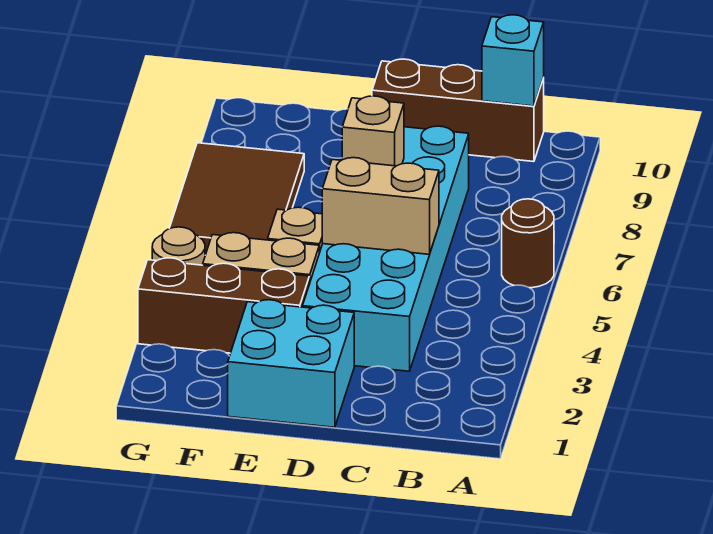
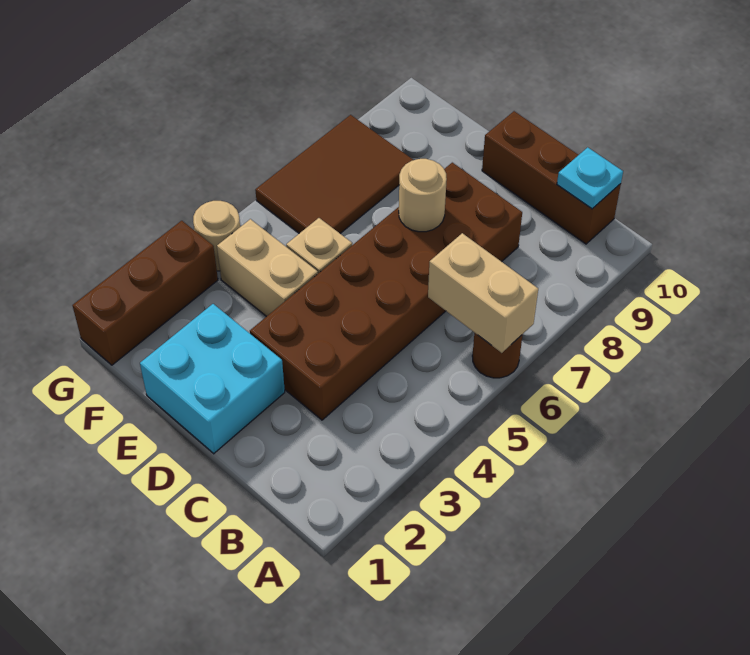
cyan 1x1 brick [482,15,544,106] -> cyan 1x1 plate [557,147,623,209]
cyan 2x6 brick [303,126,469,371] -> brown 2x6 brick [250,163,522,420]
tan 1x2 brick [322,158,439,254] -> tan 1x2 brick moved to [428,233,538,353]
tan 1x1 brick [342,96,404,166] -> tan 1x1 round brick [399,159,447,232]
brown 1x3 brick [138,258,309,353] -> brown 1x3 brick turned to [73,221,218,365]

